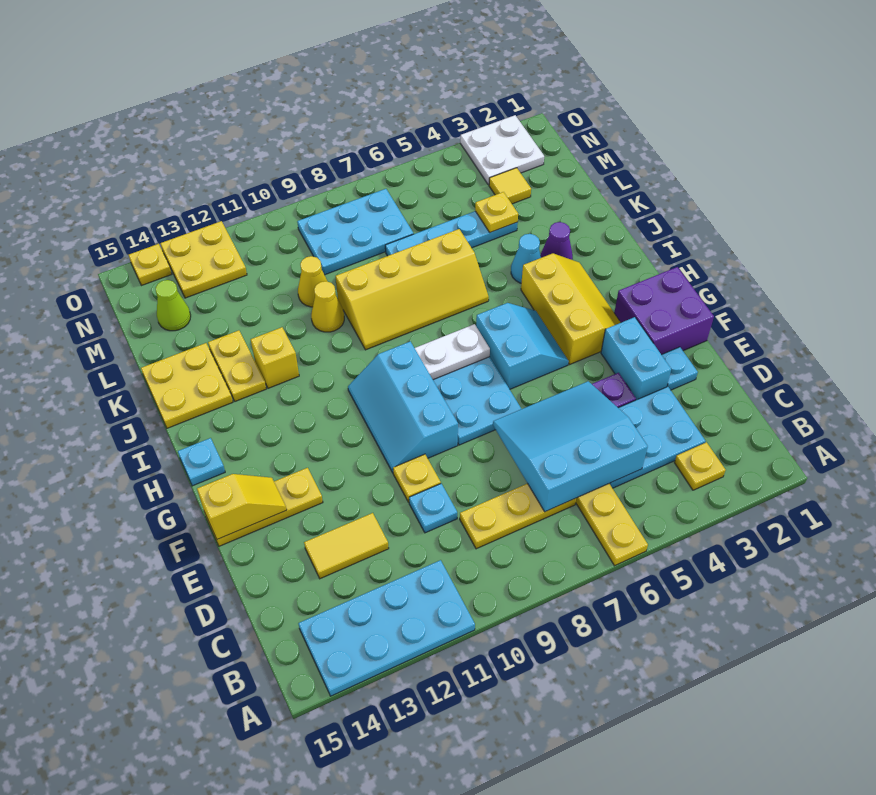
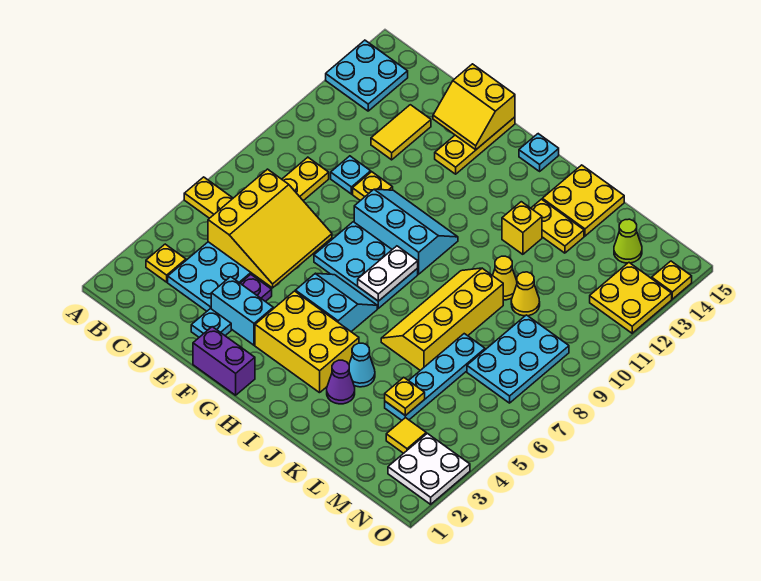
cyan 2x4 plate [298,560,475,696] -> cyan 2x2 plate [326,40,408,111]
cyan 3x3 slope [493,381,648,512] -> yellow 3x3 slope [208,169,332,288]
purple 2x2 brick [614,267,714,355] -> purple 1x2 brick [193,327,255,395]
yellow 1x2 slope [197,474,287,539] -> yellow 2x2 slope [433,64,515,150]
yellow 2x3 slope [521,253,621,364] -> yellow 2x3 brick [255,291,359,393]
cyan 2x2 slope [476,303,569,389] -> cyan 2x2 slope turned to [295,273,377,332]

